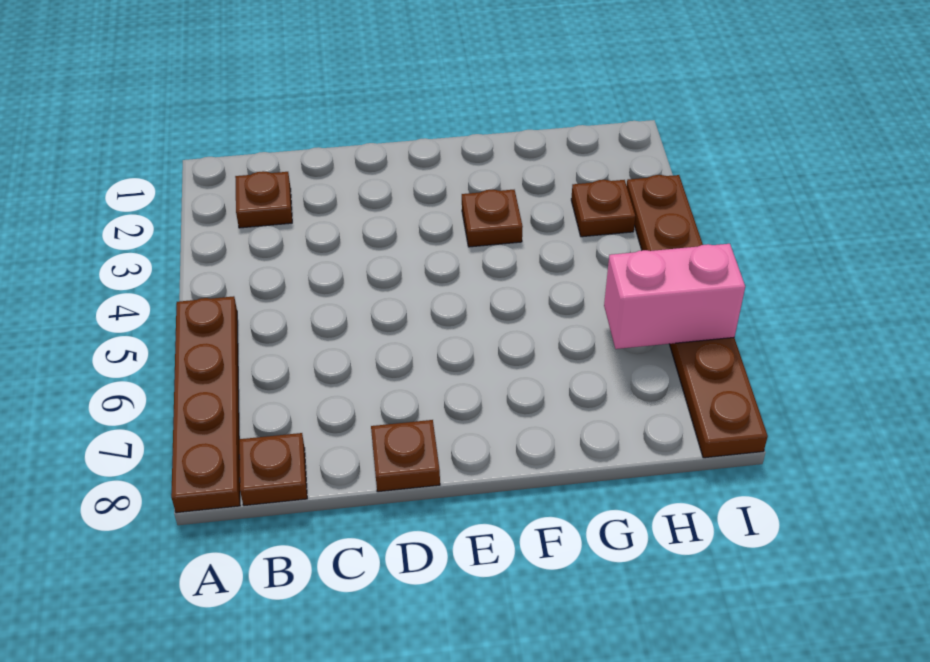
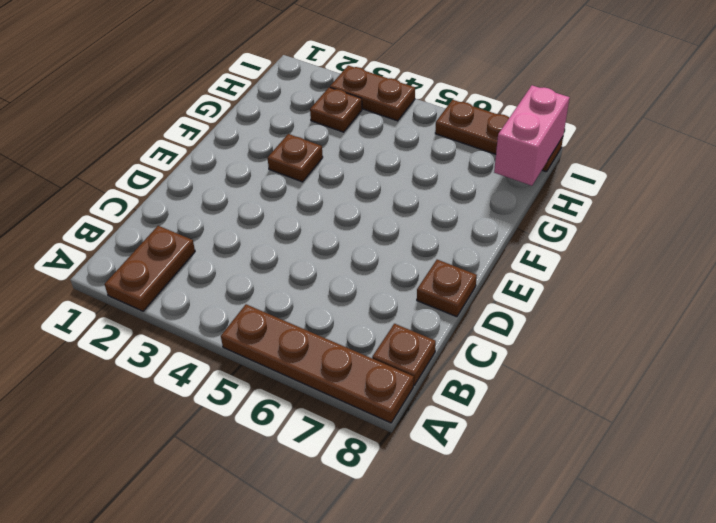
brown 1x1 plate [235,171,292,228] -> brown 1x2 plate [104,226,195,311]
pink 1x2 brick [604,244,745,349] -> pink 1x2 brick moved to [494,85,570,186]

